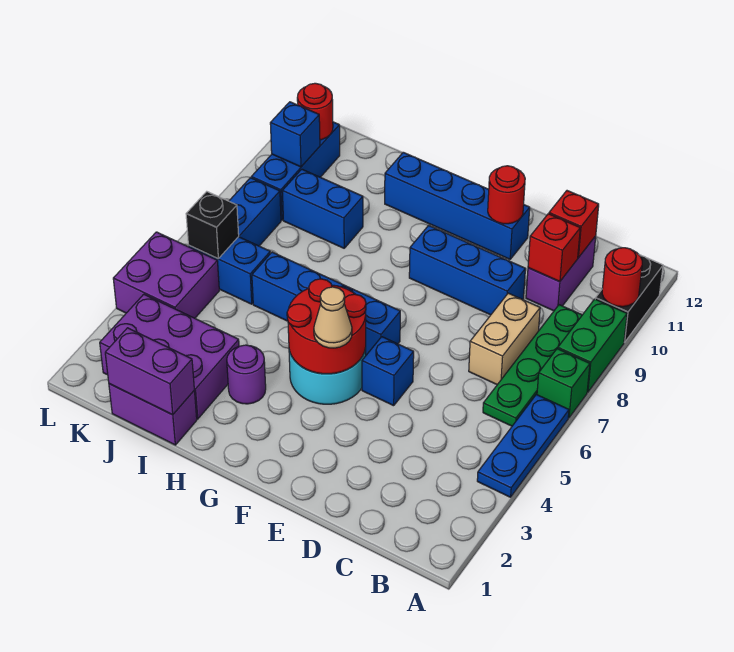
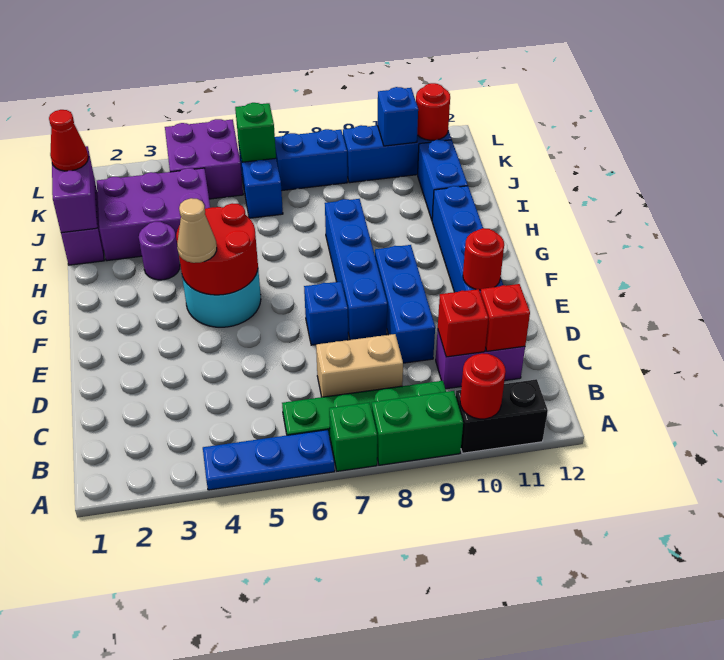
blue 1x1 brick [362,337,414,406] -> blue 1x1 brick moved to [304,282,348,345]
blue 1x4 brick [252,252,400,355] -> blue 1x4 brick moved to [325,199,387,340]
purple 2x3 brick [100,294,239,419] -> purple 2x3 brick turned to [97,168,210,261]
blue 1x2 brick [282,169,363,248] -> blue 1x2 brick moved to [418,140,468,220]
none -> red 1x1 cone [49,110,88,171]
black 1x1 brick [186,192,239,259] -> green 1x1 brick [235,103,276,162]

